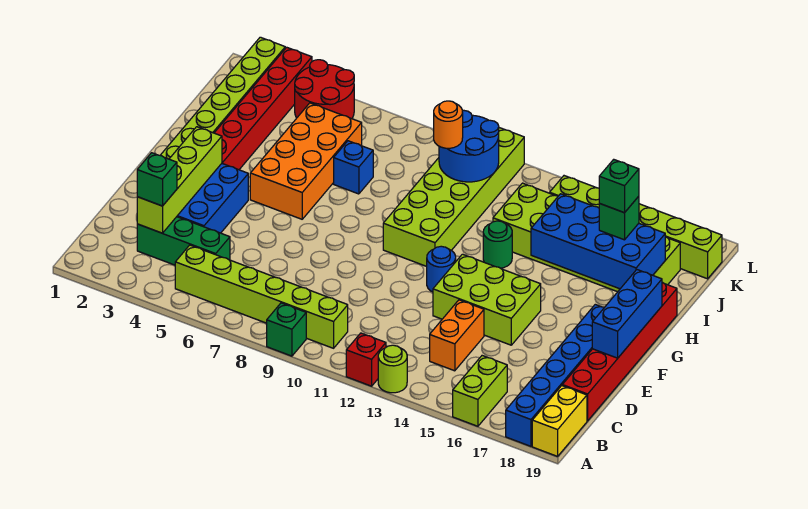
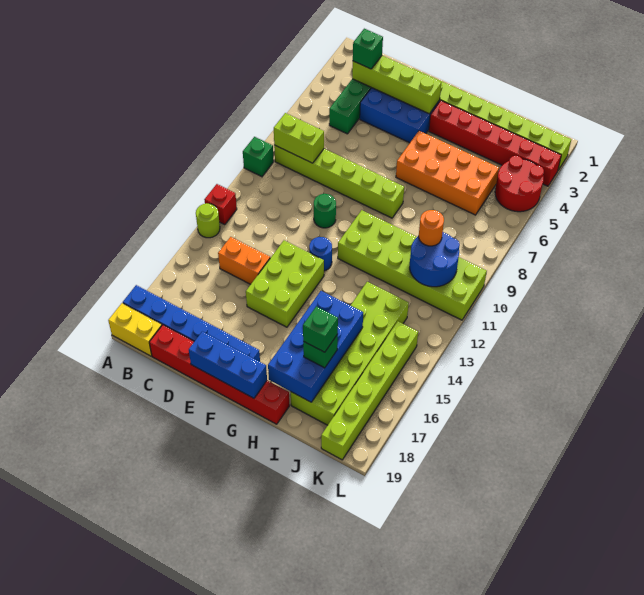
lime 1x2 brick [453,356,507,426] -> lime 1x2 brick moved to [274,113,324,163]
lime 1x6 brick [175,245,348,348] -> lime 1x6 brick turned to [274,145,404,218]
green 1x1 round brick [483,221,512,268] -> green 1x1 round brick moved to [314,194,336,228]
blue 1x1 brick [334,141,373,194] -> none

